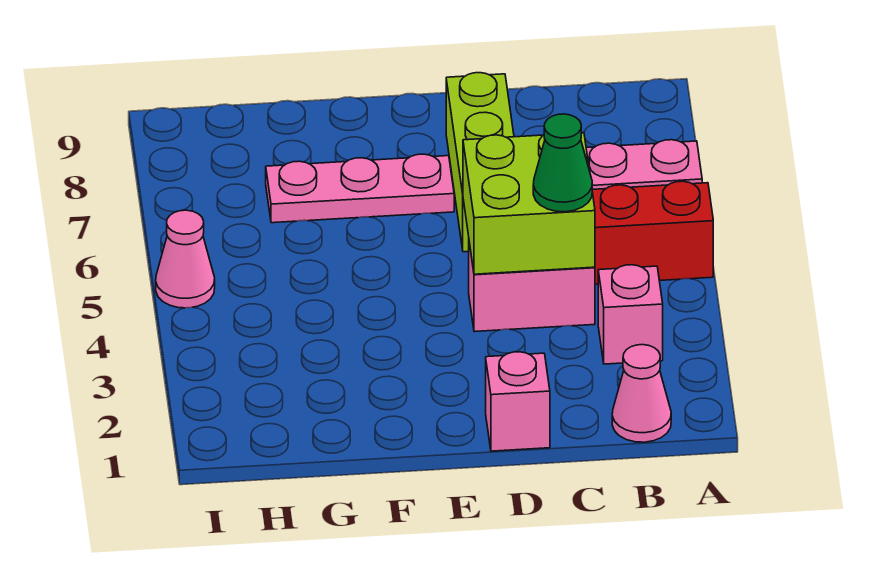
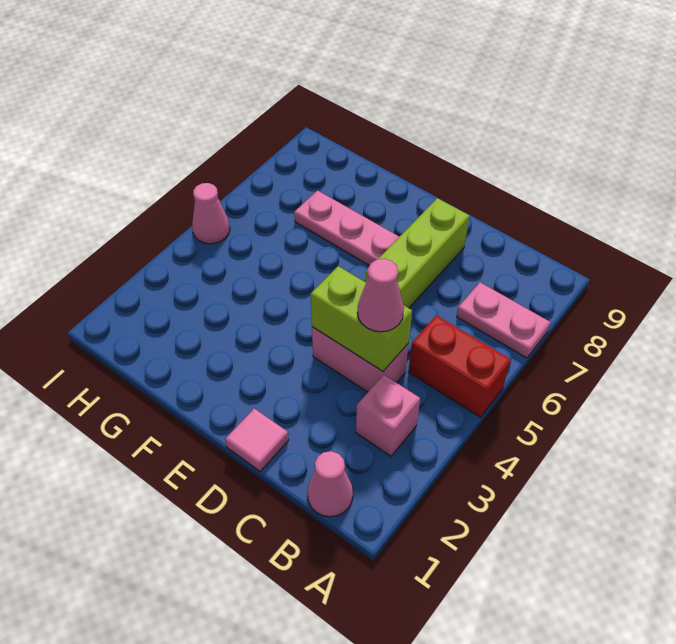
lime 2x2 brick [463,133,595,274] -> lime 1x2 brick [311,266,412,371]
green 1x1 cone [533,114,592,212] -> pink 1x1 cone [358,259,404,332]
pink 1x1 brick [486,352,550,451] -> pink 1x1 tile [225,408,289,471]

